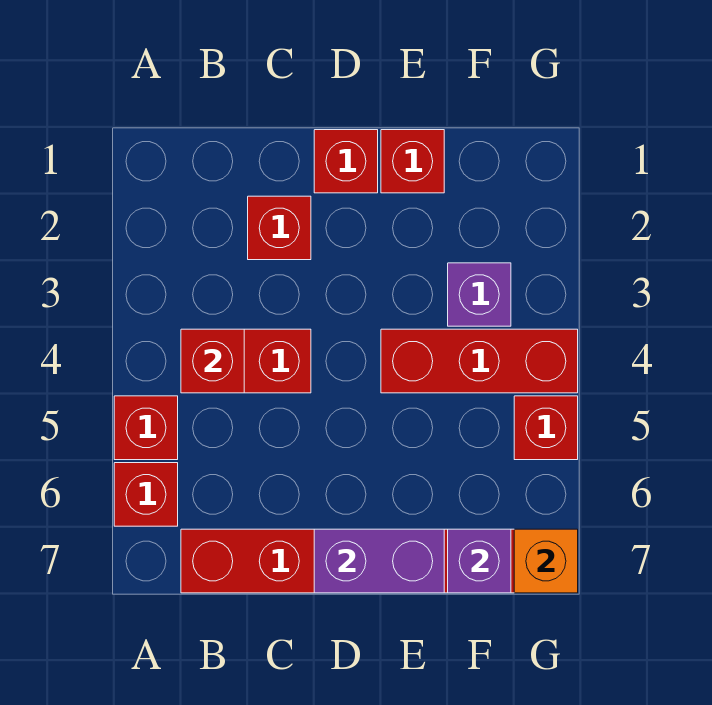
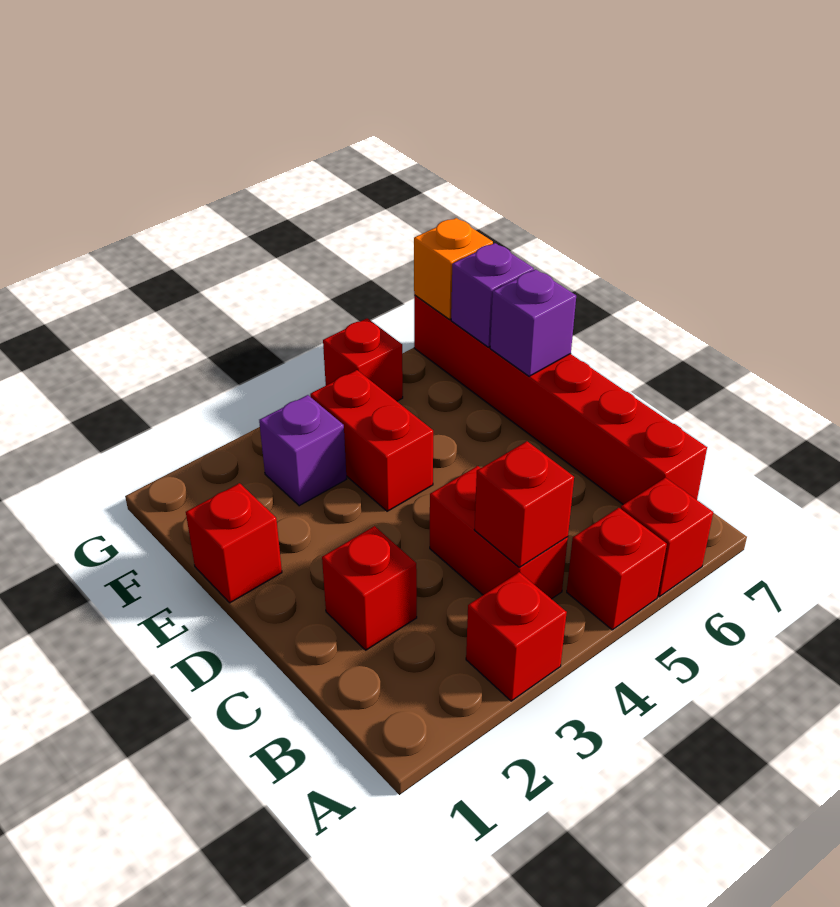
red 1x1 brick [314,130,378,193] -> red 1x1 brick moved to [466,572,567,701]
purple 1x2 brick [314,529,444,593] -> purple 1x1 brick [490,269,576,376]
red 1x3 brick [381,329,578,393] -> red 1x2 brick [310,370,433,511]

